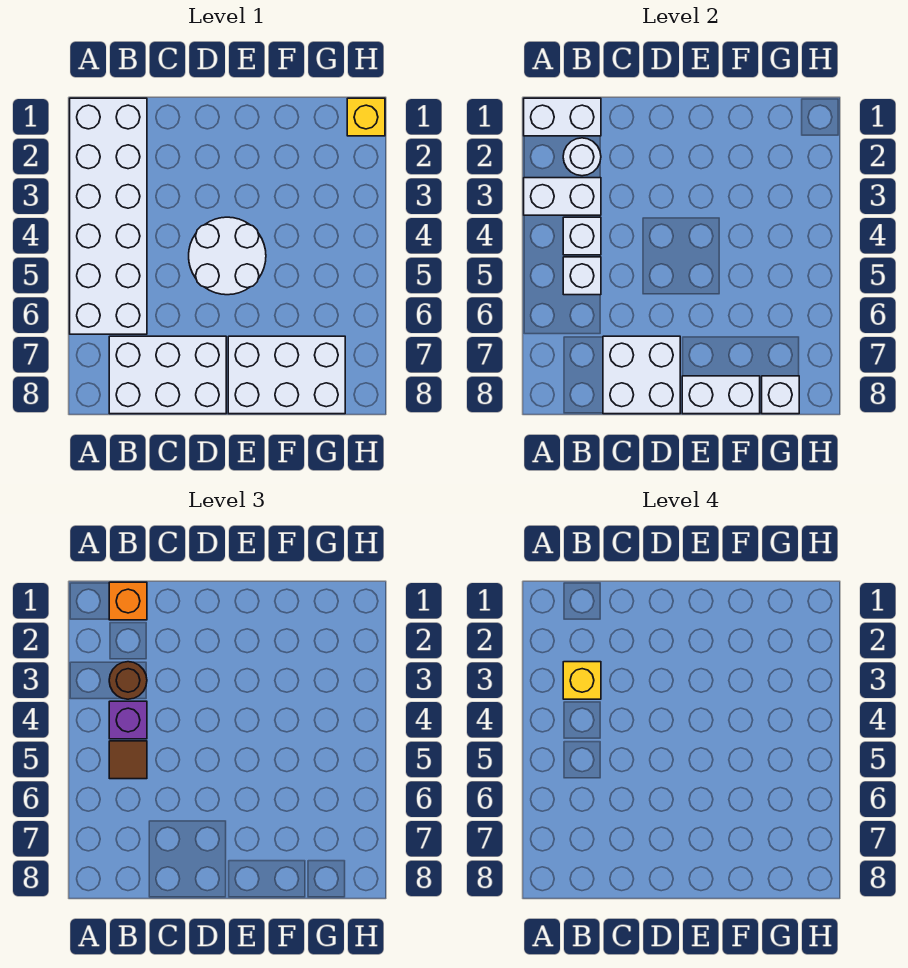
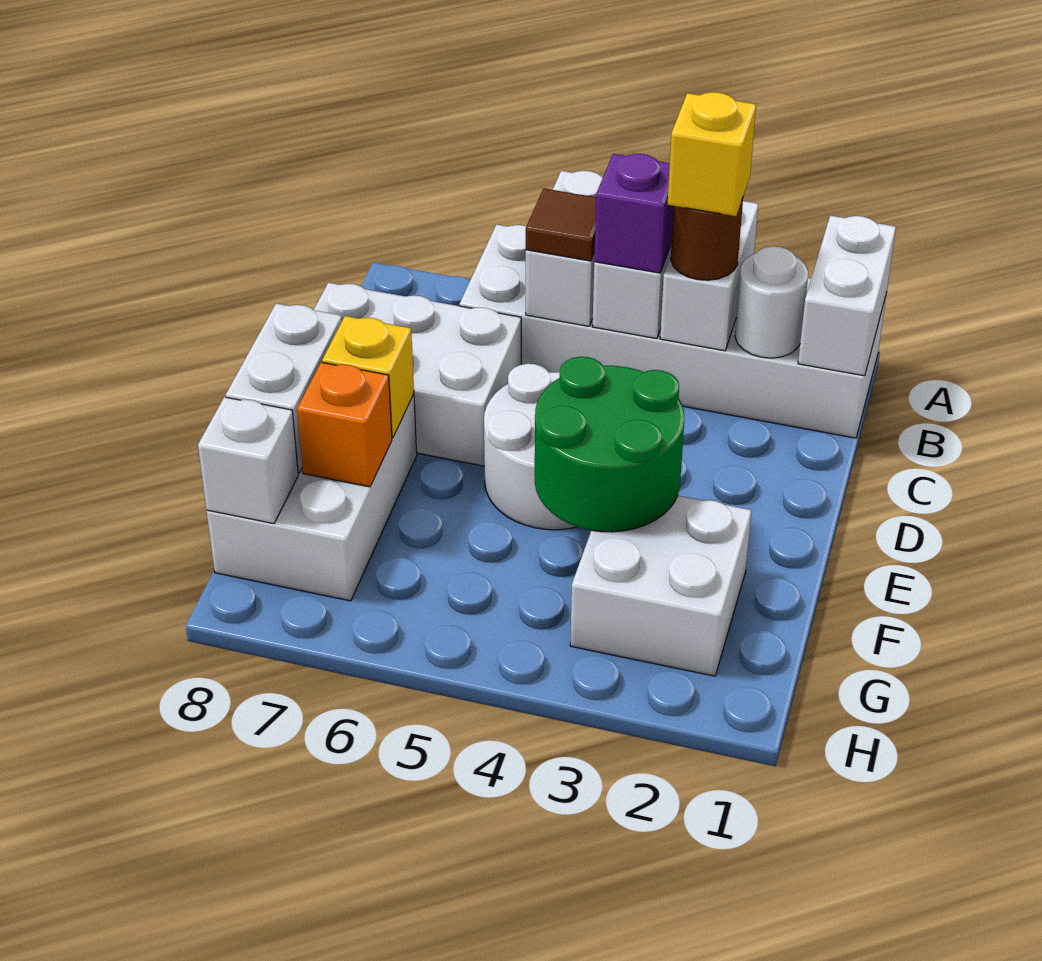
orange 1x1 brick [109,582,147,620] -> orange 1x1 brick moved to [297,362,392,487]
white 1x1 brick [563,257,601,295] -> white 1x2 brick [526,171,603,326]
white 2x3 brick [109,336,226,414] -> white 2x3 brick turned to [314,283,521,466]
white 2x2 brick [603,336,680,414] -> white 2x2 brick moved to [570,496,752,676]
none -> green 2x2 round brick [535,357,684,532]
yellow 1x1 brick [347,98,385,136] -> yellow 1x1 brick moved to [322,316,414,438]

